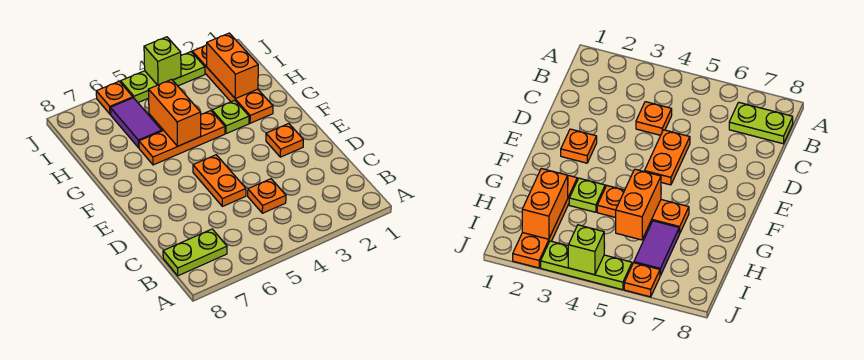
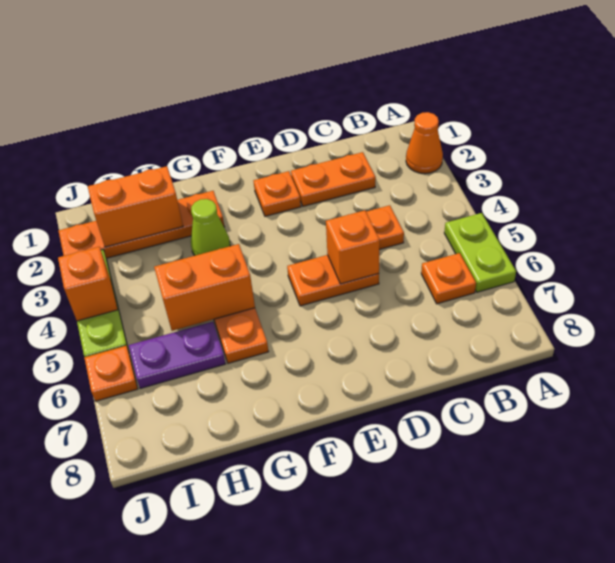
none -> orange 1x1 cone [406,112,443,174]
none -> orange 1x1 plate [421,253,476,304]
lime 1x2 plate [163,229,227,276] -> lime 1x2 plate moved to [444,213,516,292]
none -> orange 1x2 plate [291,152,376,206]
none -> orange 1x1 brick [326,210,380,284]
lime 1x1 plate [212,100,249,134] -> lime 1x1 cone [191,199,230,256]
purple 1x2 tile [110,98,162,148] -> purple 1x2 plate [129,322,226,389]
lime 1x1 brick [144,37,181,85] -> orange 1x1 brick [58,247,118,321]

